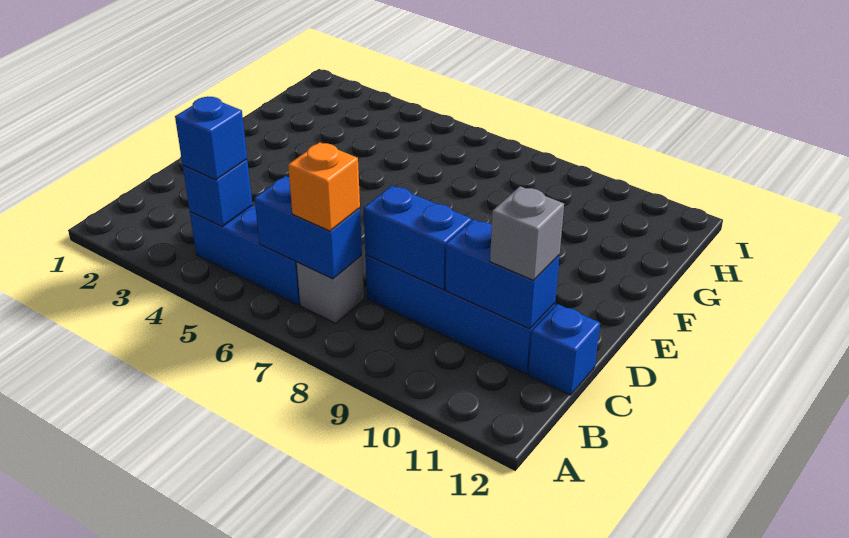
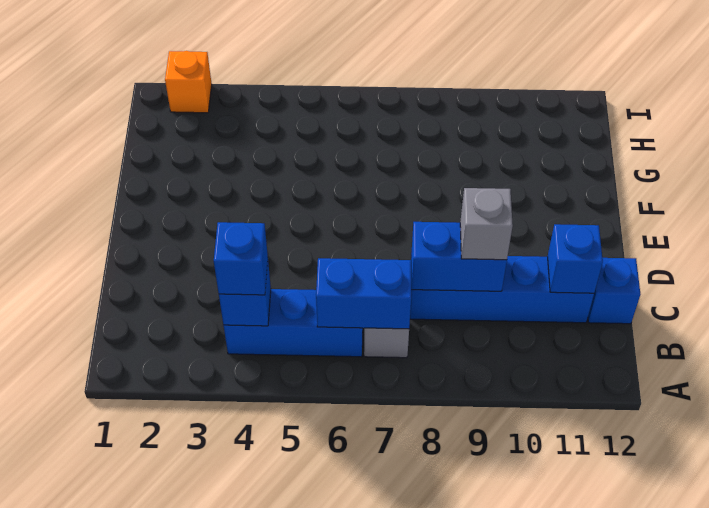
orange 1x1 brick [288,142,360,231] -> orange 1x1 brick moved to [165,51,212,113]
blue 1x2 brick [445,219,560,329] -> blue 1x1 brick [548,224,603,293]
grey 1x1 brick [490,186,564,280] -> grey 1x1 brick moved to [460,188,513,260]

